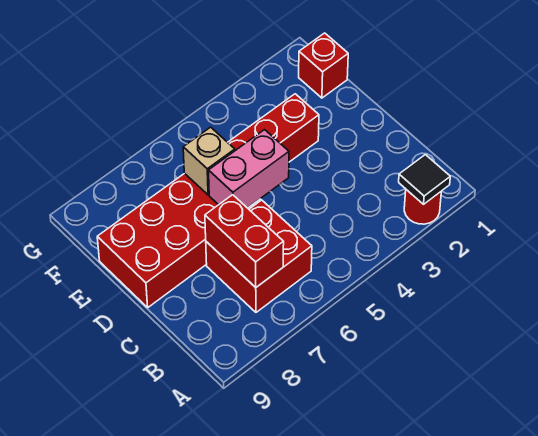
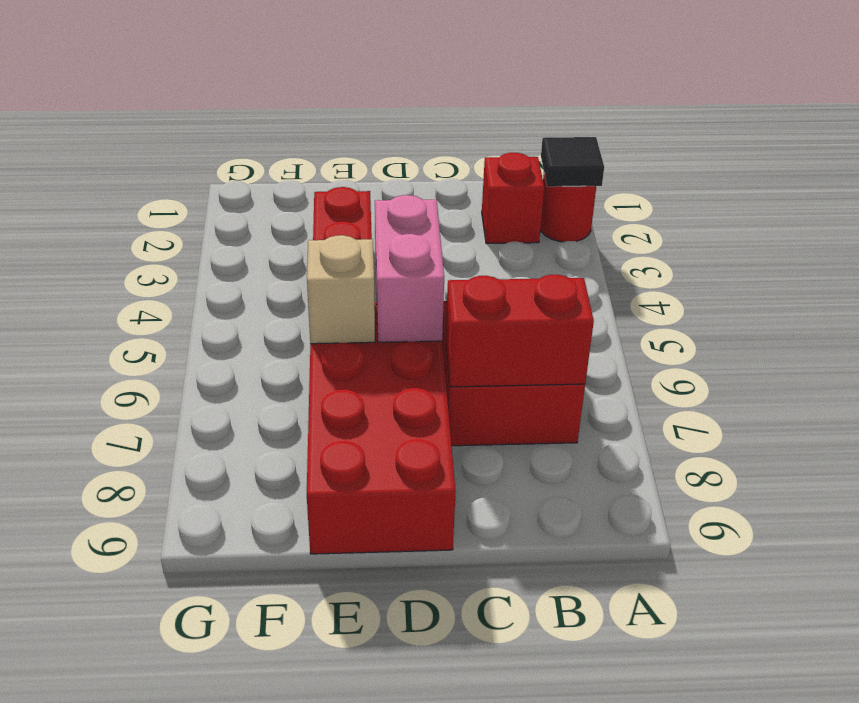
red 1x1 brick [299,33,348,98] -> red 1x1 brick moved to [482,153,544,244]

